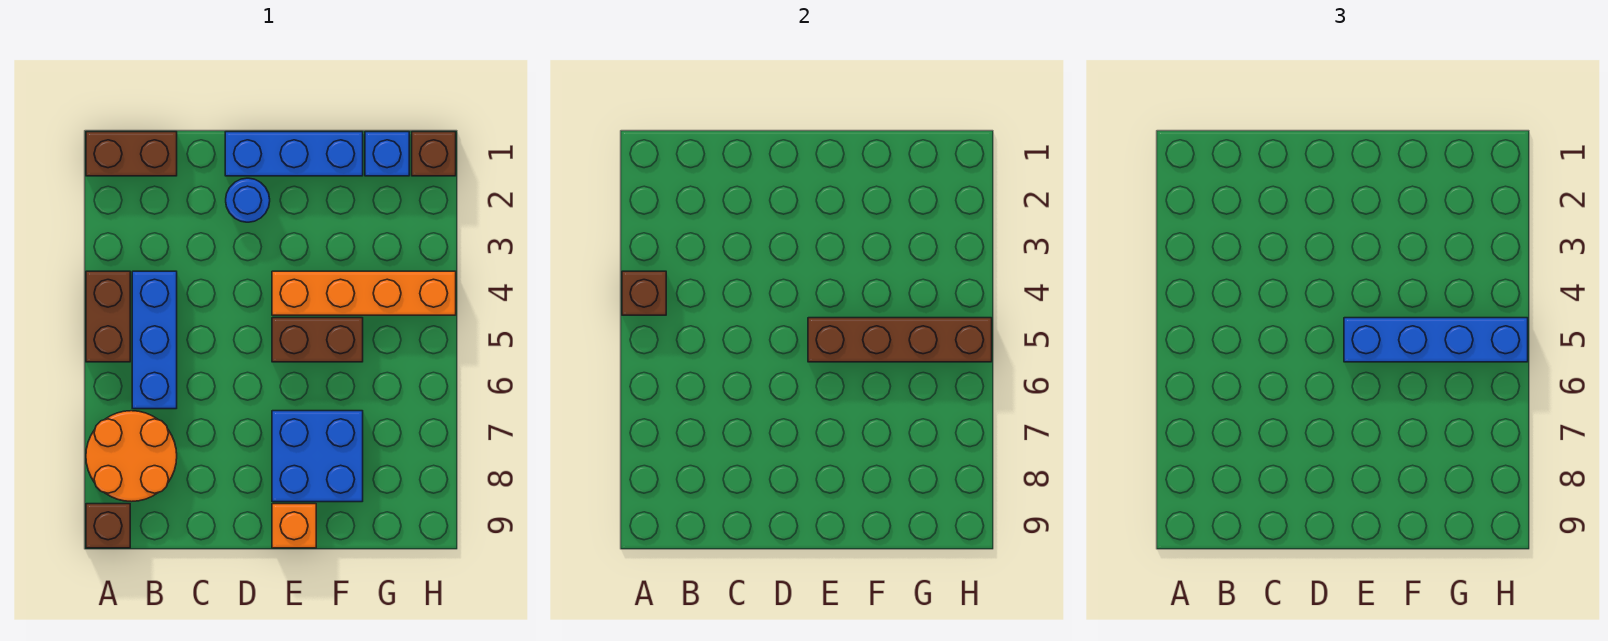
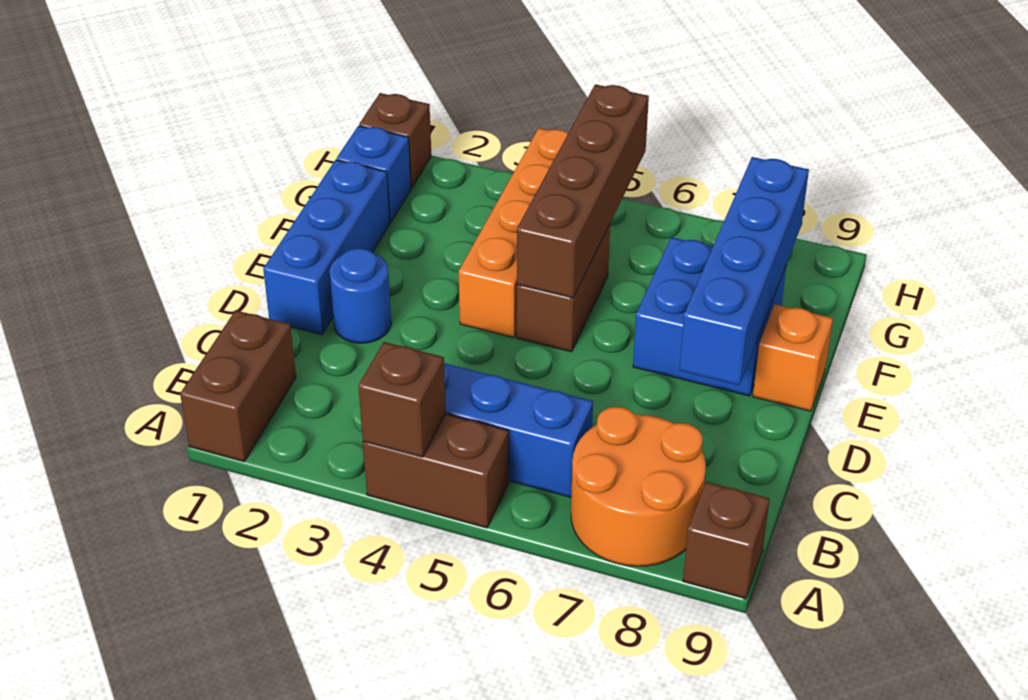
blue 1x4 brick [1344,318,1528,362] -> blue 1x4 brick moved to [679,157,809,385]

